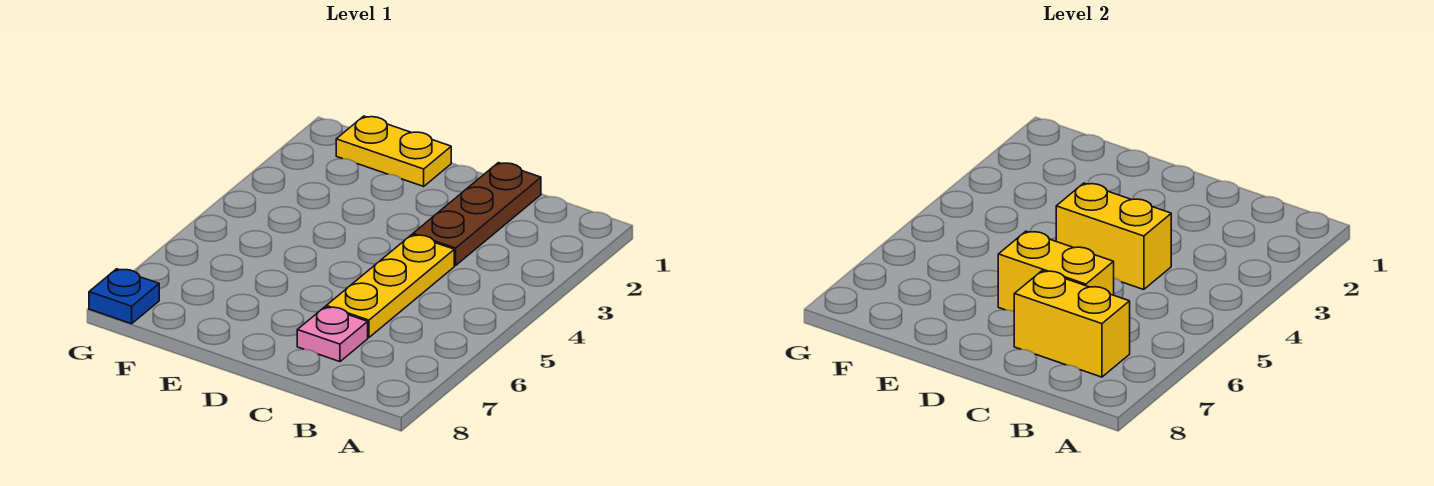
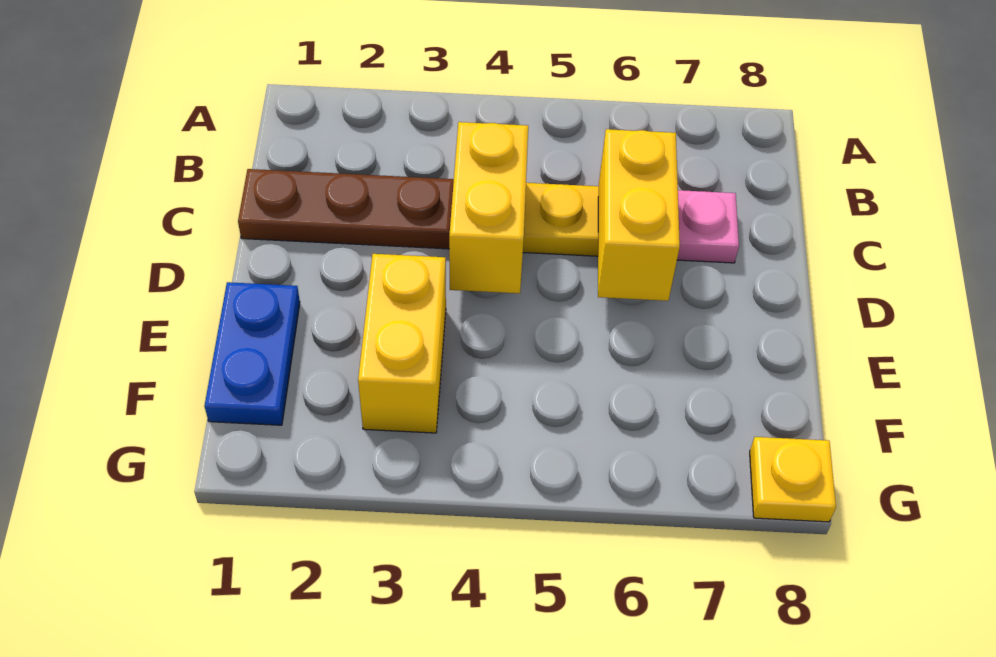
yellow 1x2 brick [1014,271,1130,377] -> yellow 1x2 brick moved to [358,254,446,433]
yellow 1x2 plate [336,116,451,186] -> blue 1x2 plate [204,282,300,425]
blue 1x1 plate [89,269,159,324] -> yellow 1x1 plate [750,437,836,522]

